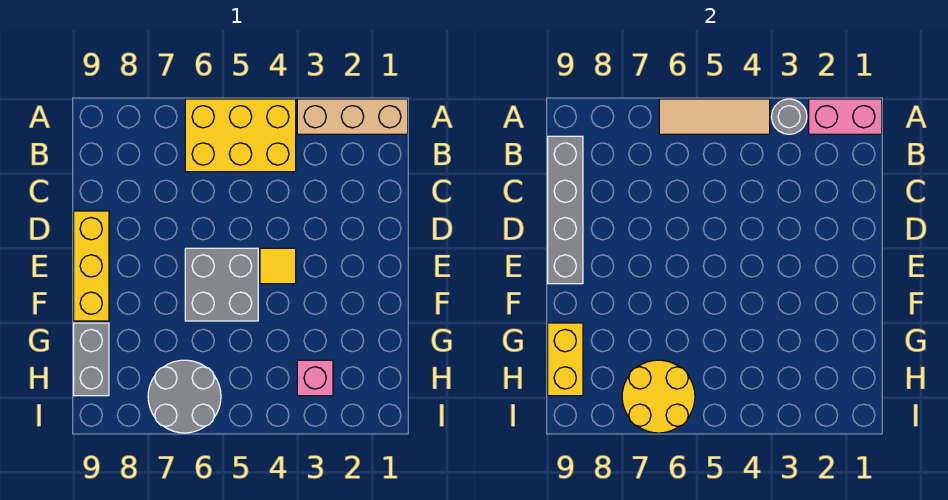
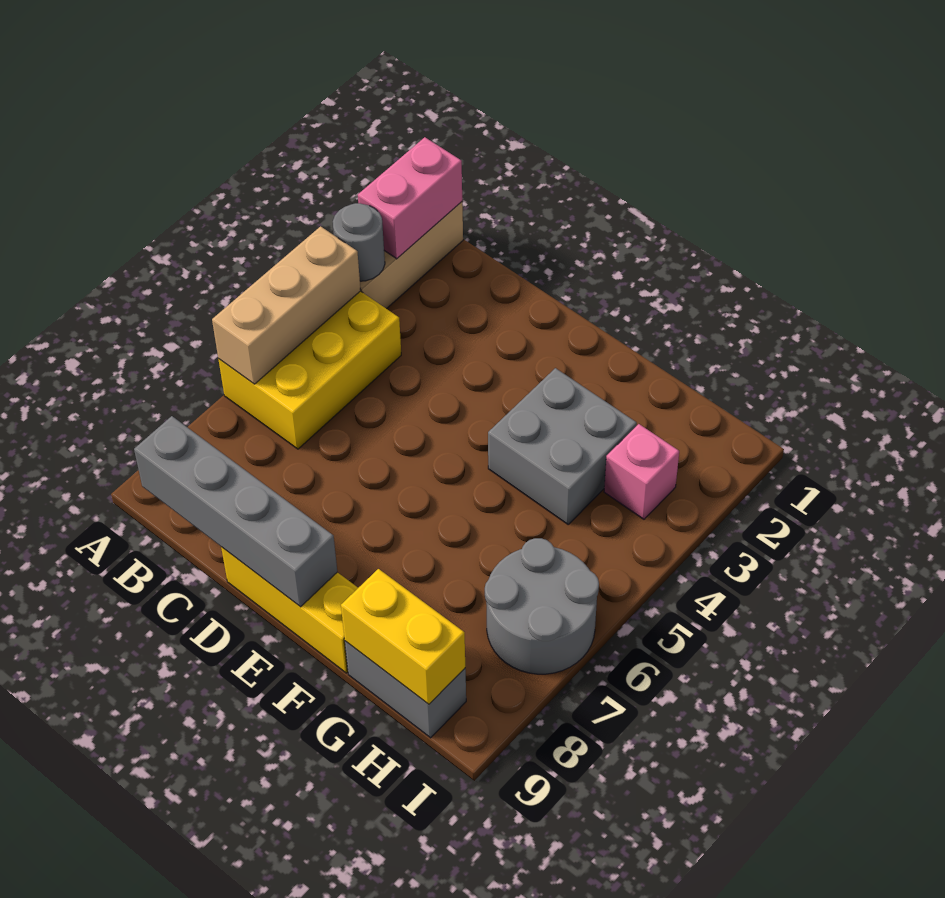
tan 1x3 tile [659,99,770,134] -> tan 1x3 brick [212,226,361,384]
yellow 1x1 tile [260,248,296,284] -> none
grey 2x2 brick [185,248,258,321] -> grey 2x2 brick moved to [488,368,637,524]
yellow 2x2 round brick [622,360,695,433] -> none

